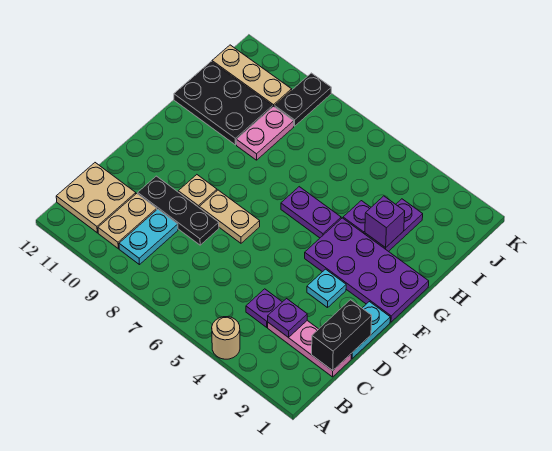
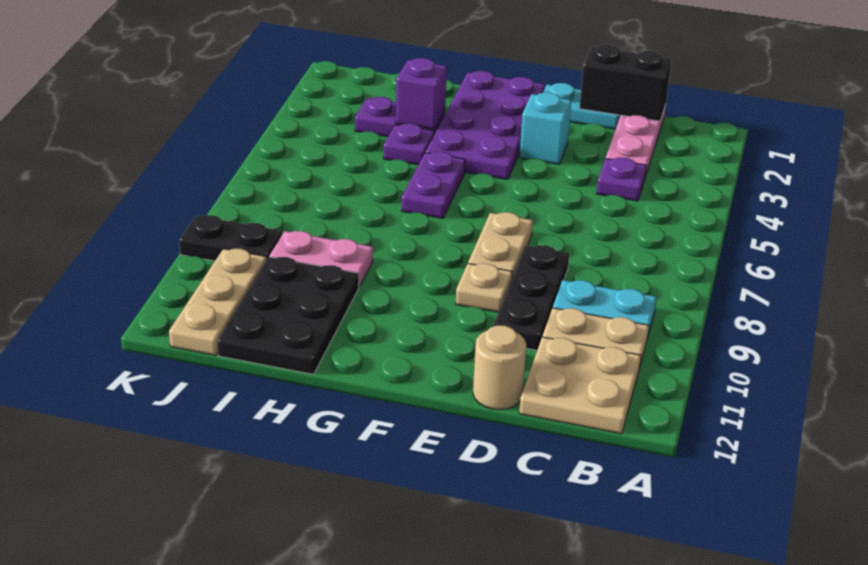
tan 1x1 round brick [212,317,240,359] -> tan 1x1 round brick moved to [473,326,526,409]
purple 1x1 plate [268,299,307,338] -> none
cyan 1x1 plate [307,269,346,308] -> cyan 1x1 brick [520,92,571,164]

